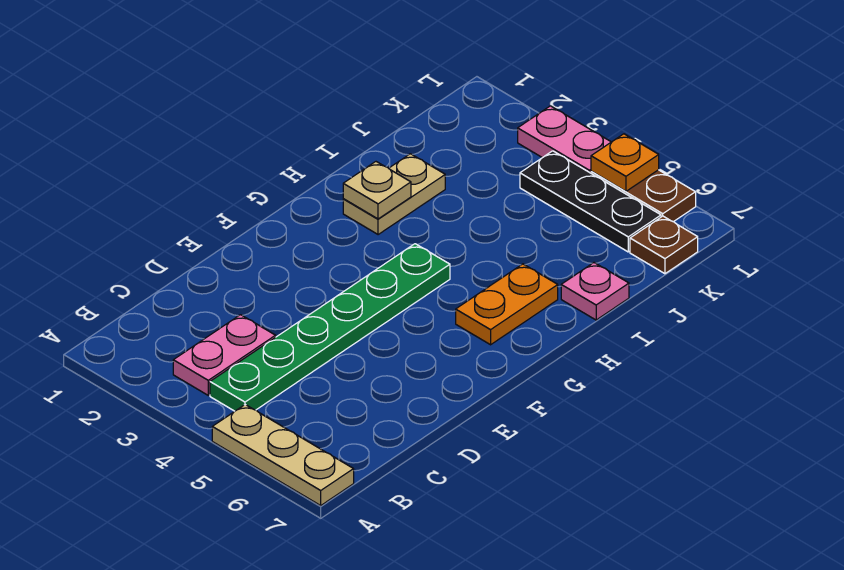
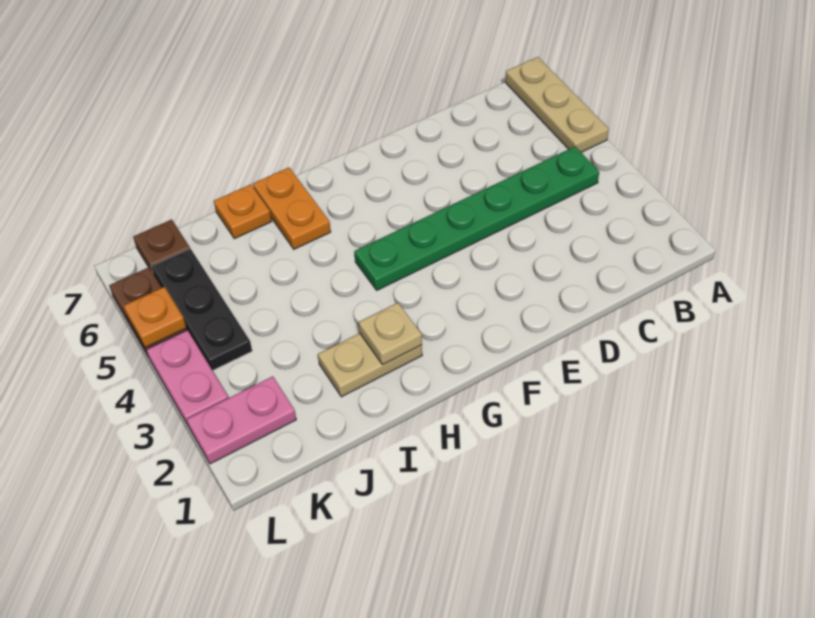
pink 1x2 plate [173,315,276,395] -> pink 1x2 plate moved to [187,376,296,464]
orange 1x2 plate [456,264,558,345] -> orange 1x2 plate turned to [253,168,331,249]
pink 1x1 plate [561,263,629,320] -> orange 1x1 plate [214,184,272,239]

